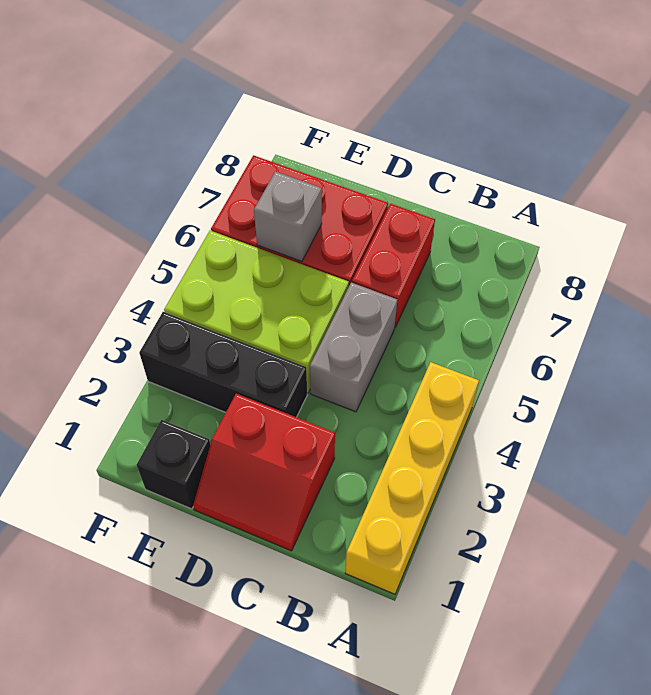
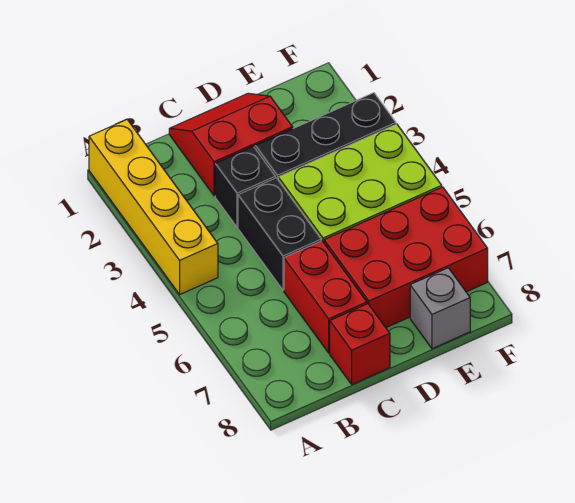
grey 1x2 brick [310,283,397,412] -> black 1x2 brick [238,178,321,290]
none -> red 1x1 brick [330,304,390,384]
black 1x1 brick [137,420,210,509] -> black 1x1 brick moved to [215,146,275,227]
grey 1x1 brick [254,172,322,262] -> grey 1x1 brick moved to [410,268,470,349]

